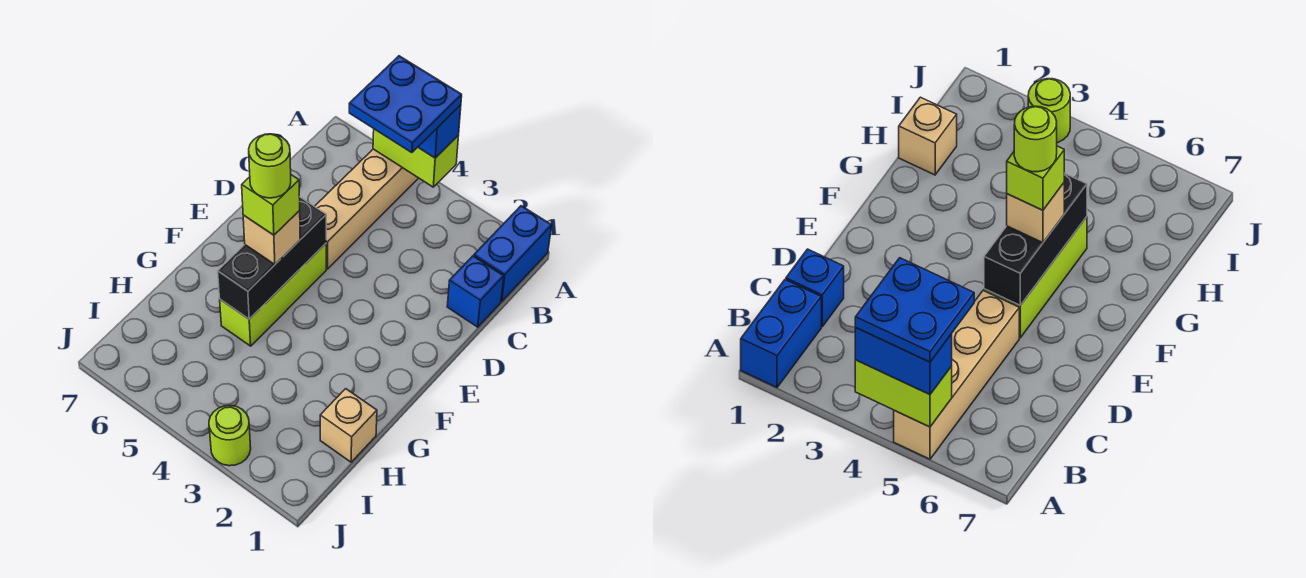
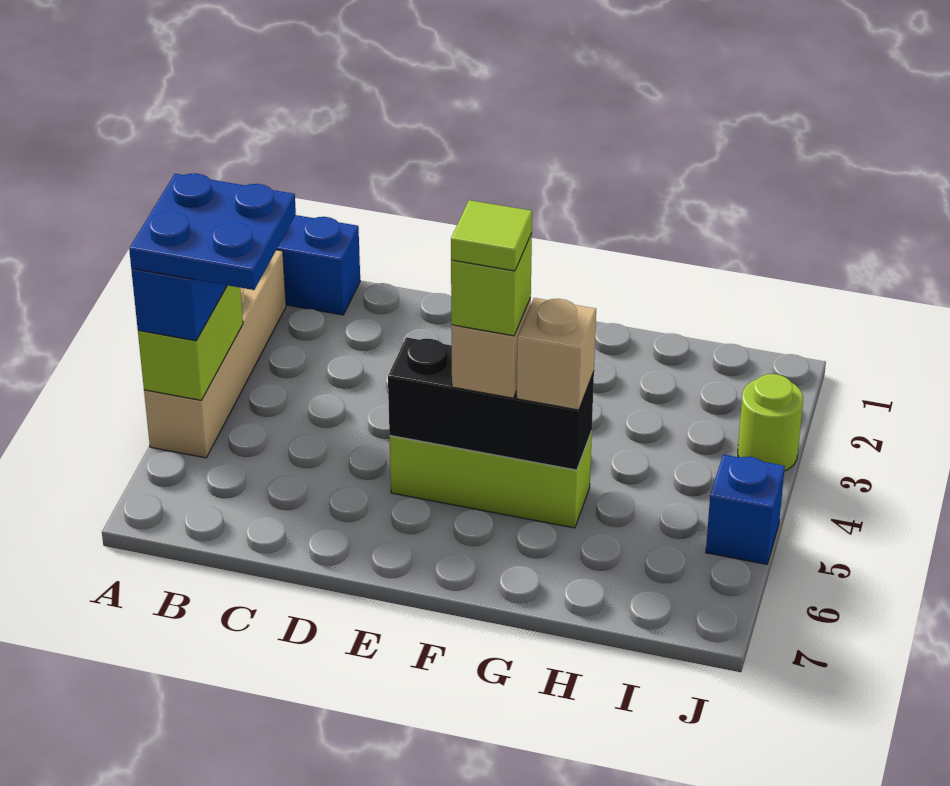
tan 1x4 brick [315,149,418,269] -> tan 1x4 brick turned to [144,250,286,458]
blue 1x1 brick [447,256,504,327] -> blue 1x1 brick moved to [706,455,785,564]
lime 1x1 round brick [249,134,291,198] -> lime 1x1 tile [451,200,532,271]
tan 1x1 brick [320,389,377,462] -> tan 1x1 brick moved to [517,298,596,410]

